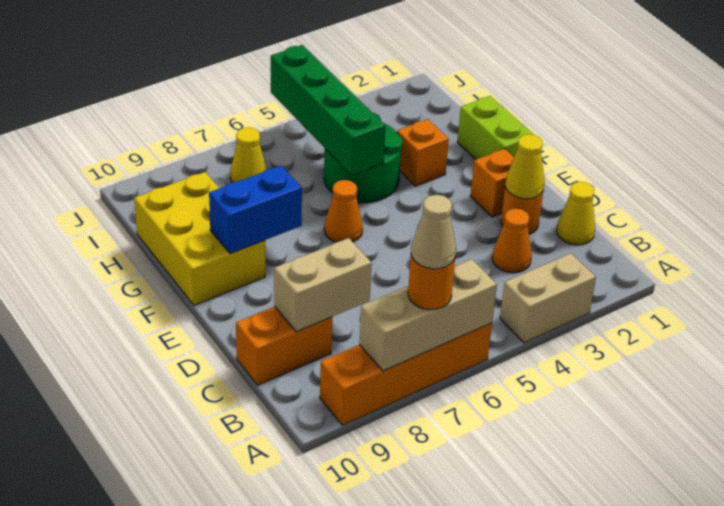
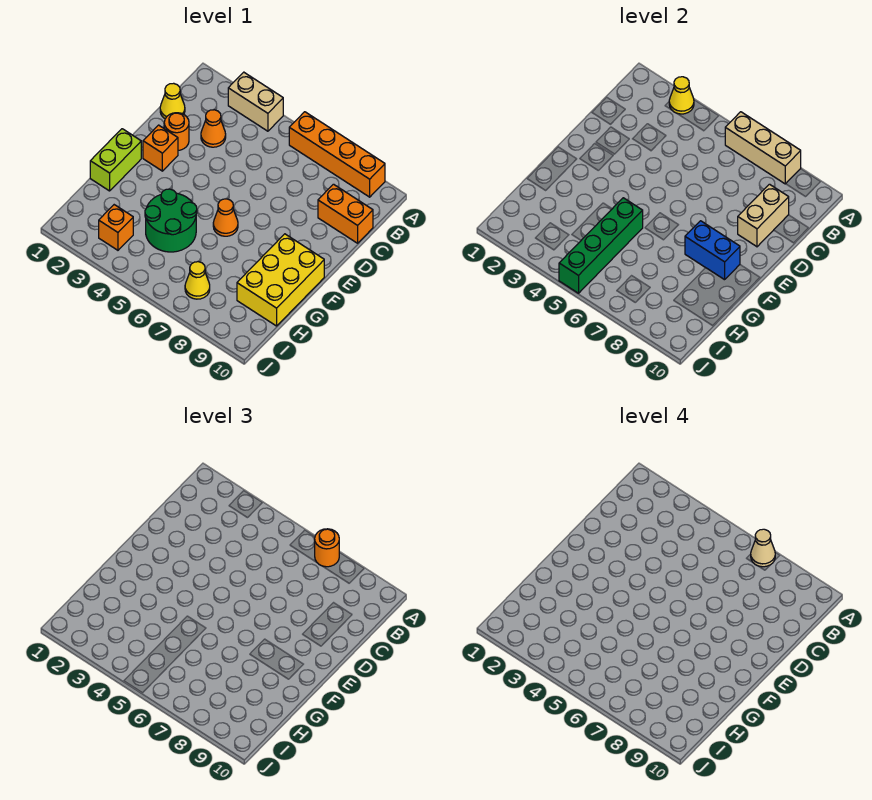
tan 1x2 brick [274,238,372,332] -> tan 1x2 brick turned to [738,184,789,247]
yellow 1x1 cone [505,134,545,199] -> yellow 1x1 cone moved to [669,77,694,114]
orange 1x1 brick [397,119,449,186] -> orange 1x1 brick moved to [99,205,133,250]

